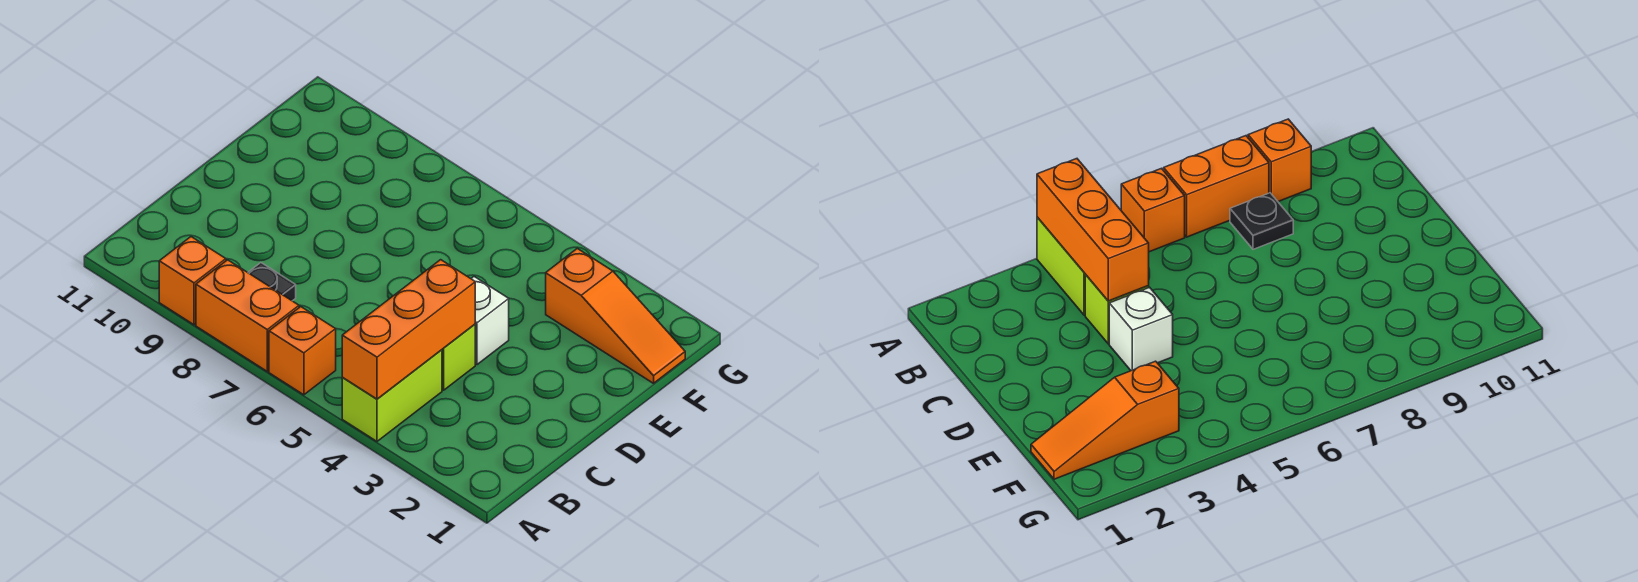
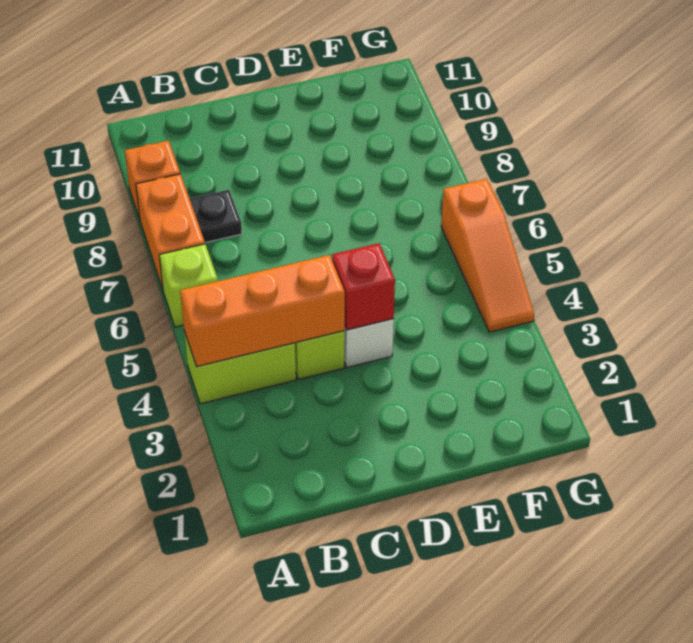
orange 1x1 brick [269,307,336,395] -> lime 1x1 brick [159,244,218,327]
none -> red 1x1 brick [332,243,395,330]
orange 1x3 slope [546,248,685,383] -> orange 1x3 slope moved to [441,179,534,332]

